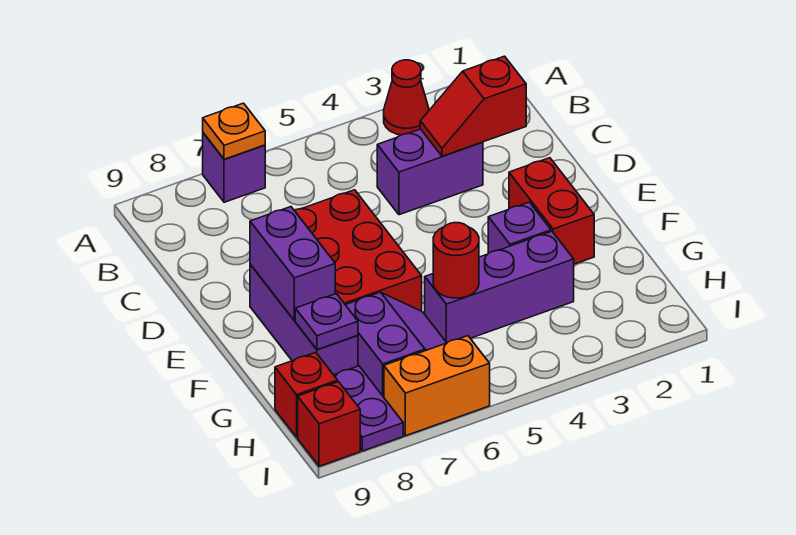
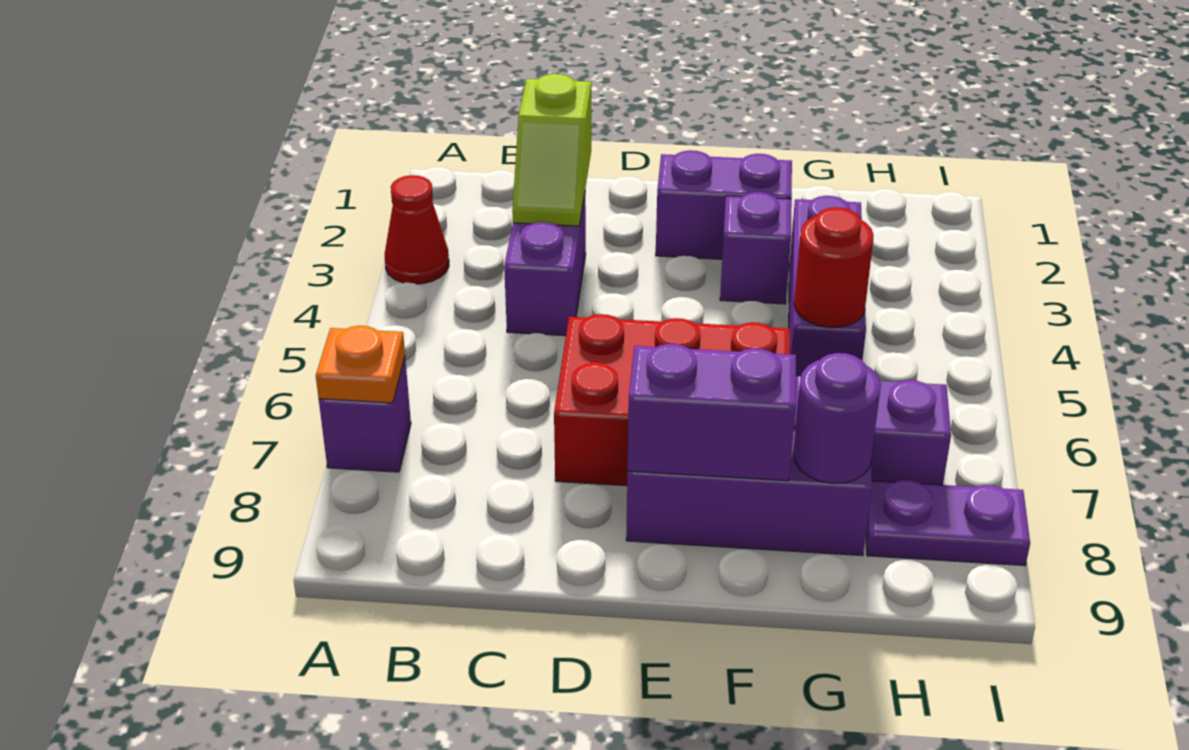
red 1x2 slope [420,56,526,156] -> lime 1x2 slope [512,74,591,226]
red 1x2 brick [509,158,594,264] -> purple 1x2 brick [656,150,792,259]
purple 1x1 plate [295,294,358,350] -> purple 1x1 round brick [793,353,881,483]
red 1x1 brick [275,353,338,437] -> none
orange 1x2 brick [384,336,490,436] -> none
red 1x1 brick [298,382,360,466] -> none

